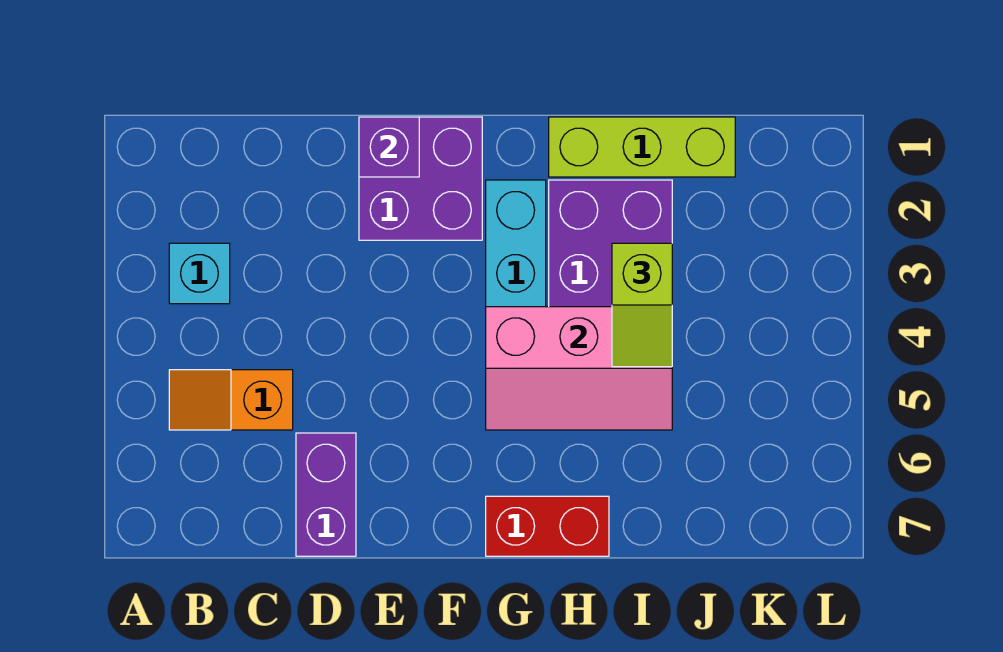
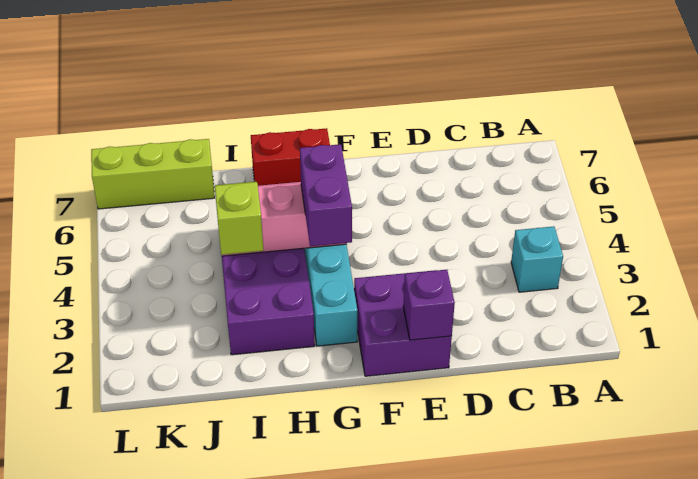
orange 1x2 slope [169,370,293,430] -> none
purple 1x2 brick [296,433,356,556] -> purple 1x2 brick moved to [300,144,352,246]
lime 1x3 brick [549,117,735,177] -> lime 1x3 brick moved to [91,139,215,209]

